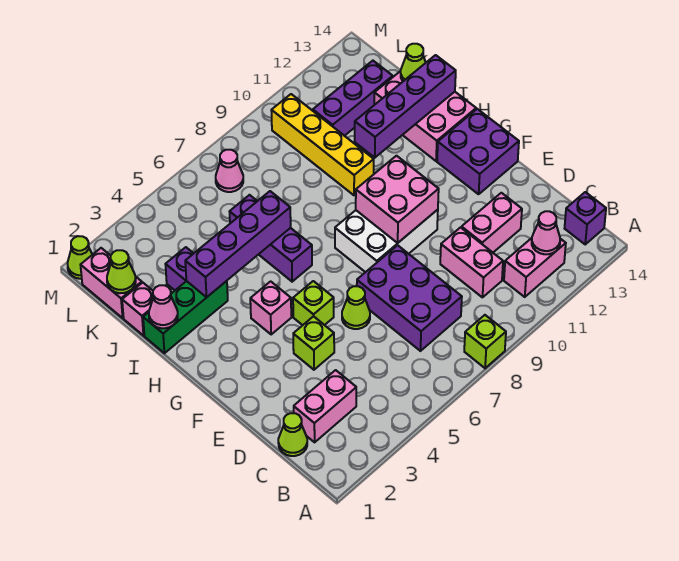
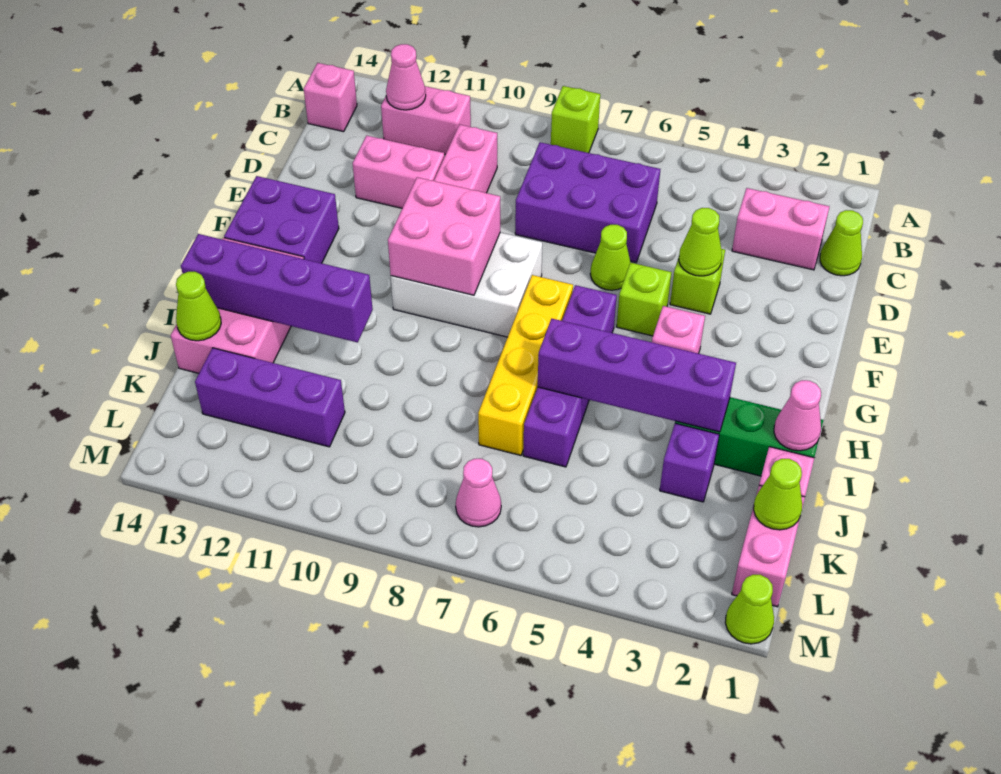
purple 1x1 brick [565,192,606,244] -> pink 1x1 brick [304,63,357,132]
purple 2x3 brick [357,245,462,351] -> purple 2x3 brick turned to [515,142,660,262]
none -> lime 1x1 cone [679,208,722,276]
purple 1x3 brick [230,195,312,282] -> purple 1x4 brick [523,285,617,467]
yellow 1x4 brick [271,94,374,195] -> yellow 1x4 brick moved to [478,275,573,456]

